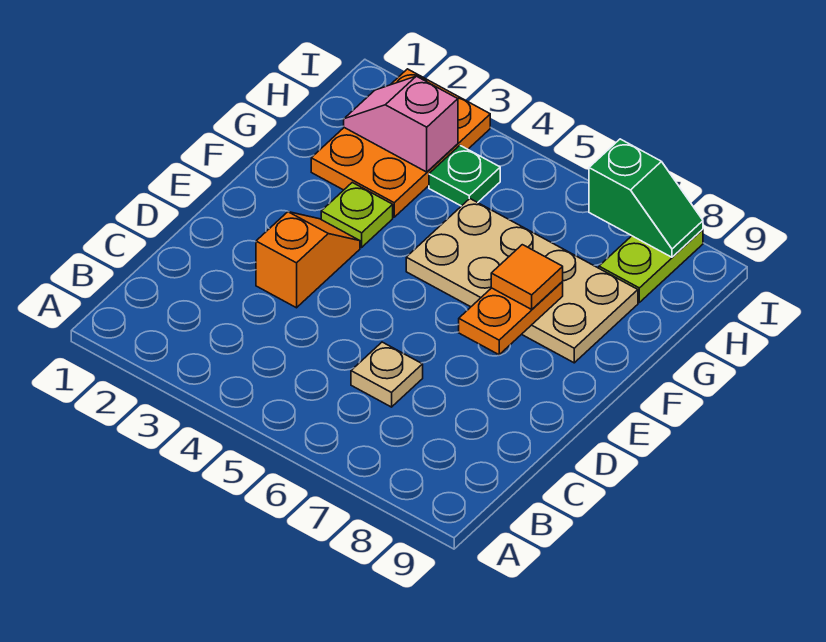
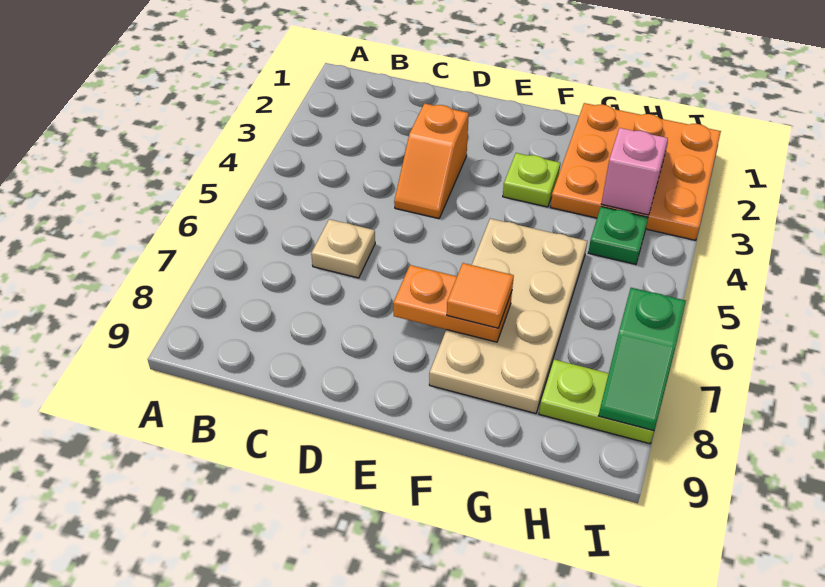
orange 1x2 slope [256,212,360,308] -> orange 1x2 slope turned to [394,103,469,219]
orange 2x3 plate [311,69,490,217] -> orange 3x3 plate [550,103,721,240]

